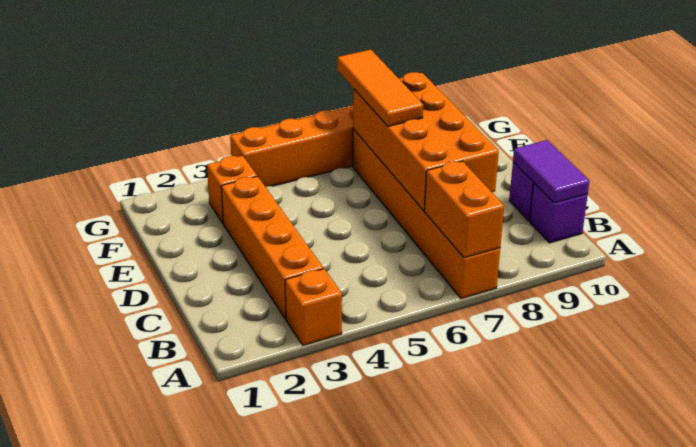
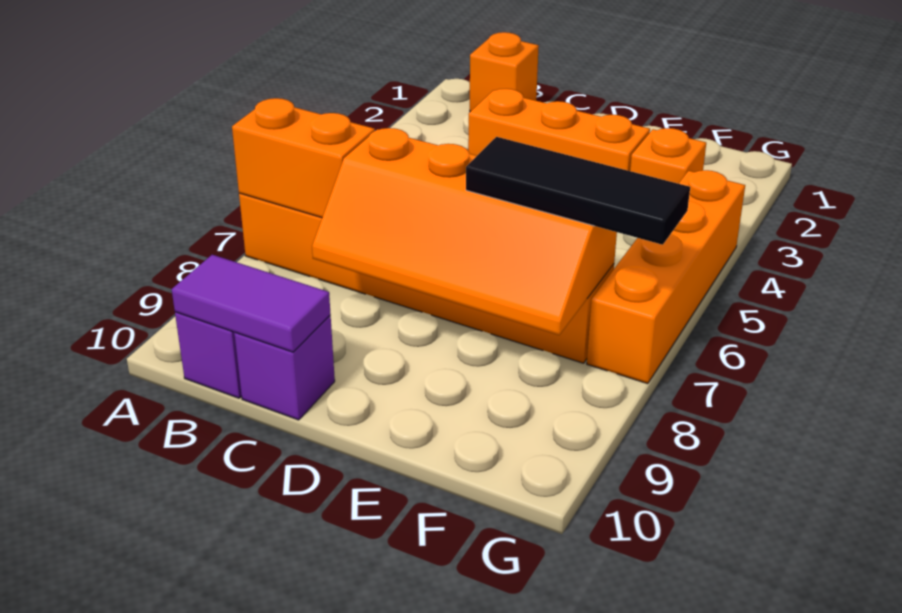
orange 1x1 brick [285,269,342,345] -> orange 1x1 brick moved to [470,32,539,112]
orange 1x4 brick [221,176,323,319] -> orange 1x3 brick [468,89,650,171]
orange 2x4 brick [353,72,499,211] -> orange 2x4 slope [312,128,617,335]
orange 1x3 tile [337,50,423,126] -> black 1x3 tile [466,137,690,245]

